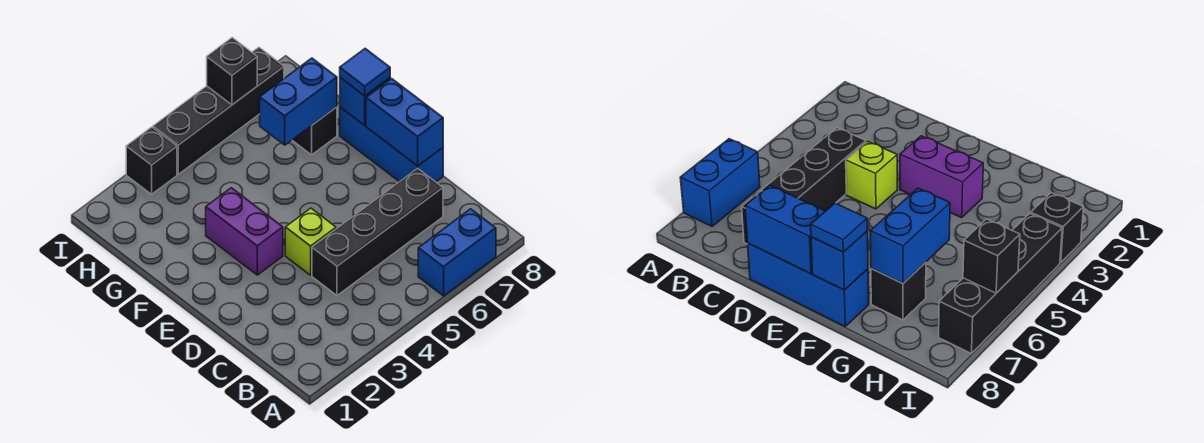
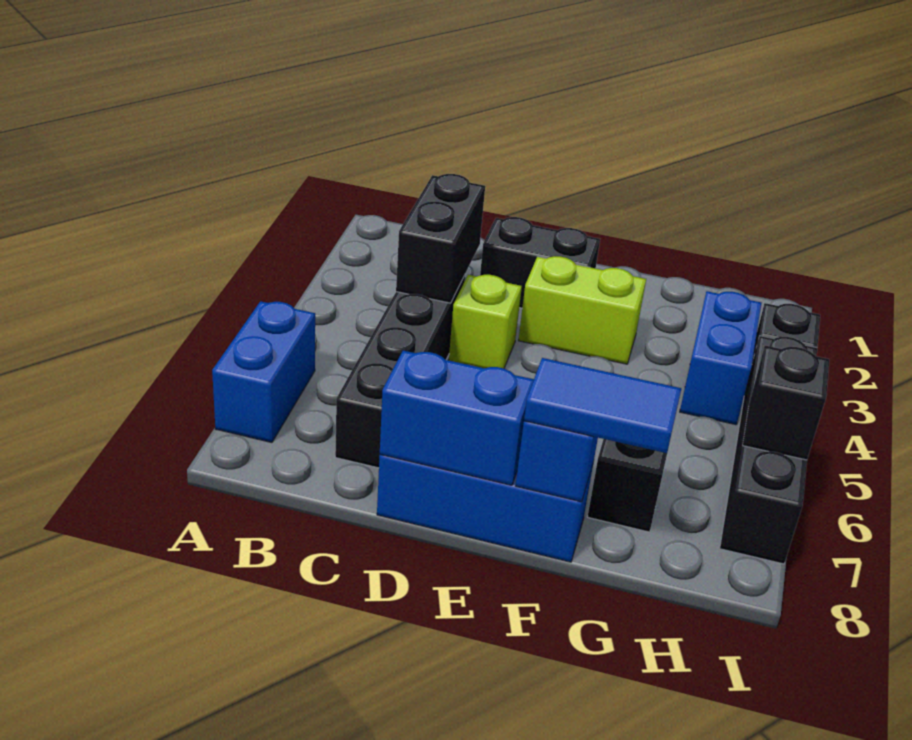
none -> black 1x2 brick [396,174,485,303]
none -> black 1x2 brick [480,217,600,308]
purple 1x2 brick [206,188,283,275] -> lime 1x2 brick [518,256,646,364]
blue 1x1 tile [340,49,390,96] -> blue 1x2 tile [524,358,681,453]
blue 1x2 brick [260,58,337,145] -> blue 1x2 brick moved to [680,291,761,425]

